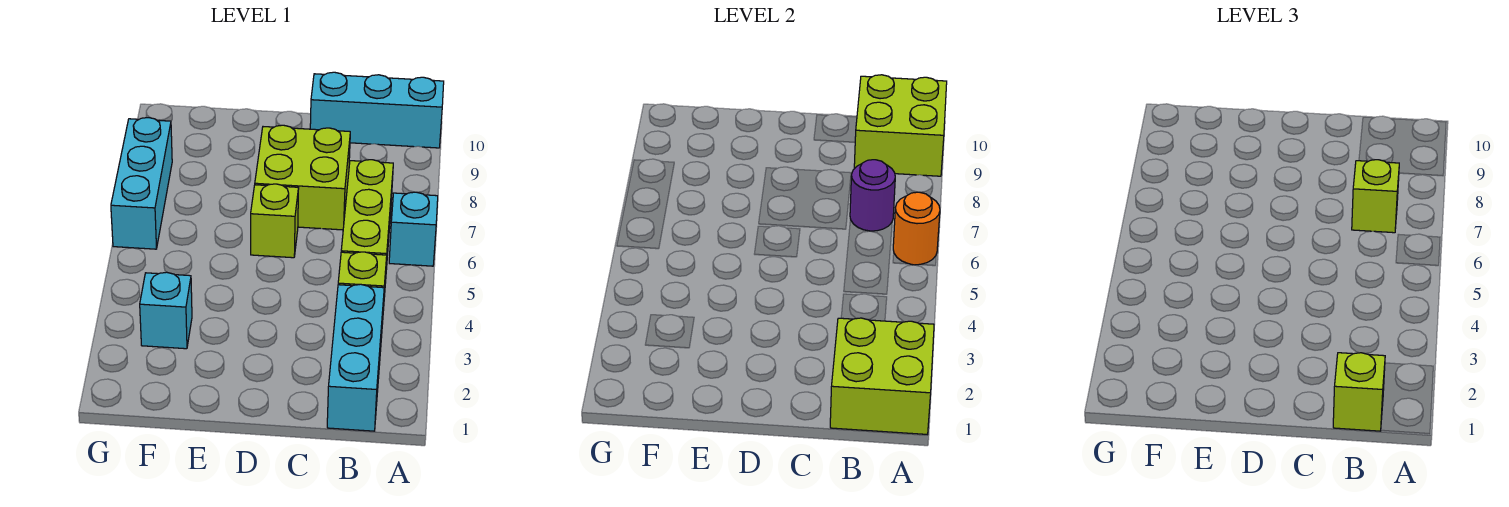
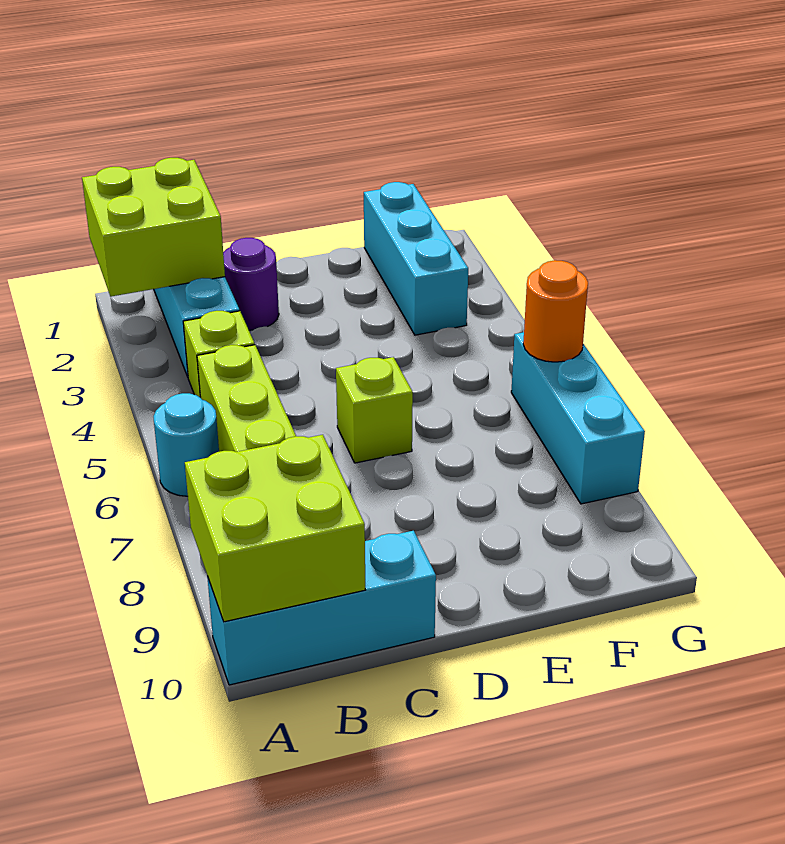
cyan 1x1 brick [389,192,438,266] -> cyan 1x1 round brick [153,393,219,496]
orange 1x1 round brick [893,192,940,265] -> orange 1x1 round brick moved to [523,260,588,362]
lime 1x1 brick [1333,353,1385,431] -> none
purple 1x1 round brick [850,160,895,231] -> purple 1x1 round brick moved to [223,238,279,330]
lime 1x1 brick [1352,160,1399,233] -> none
lime 2x2 brick [255,125,350,230] -> none
cyan 1x1 brick [140,272,192,349] -> cyan 1x3 brick [364,182,468,335]

